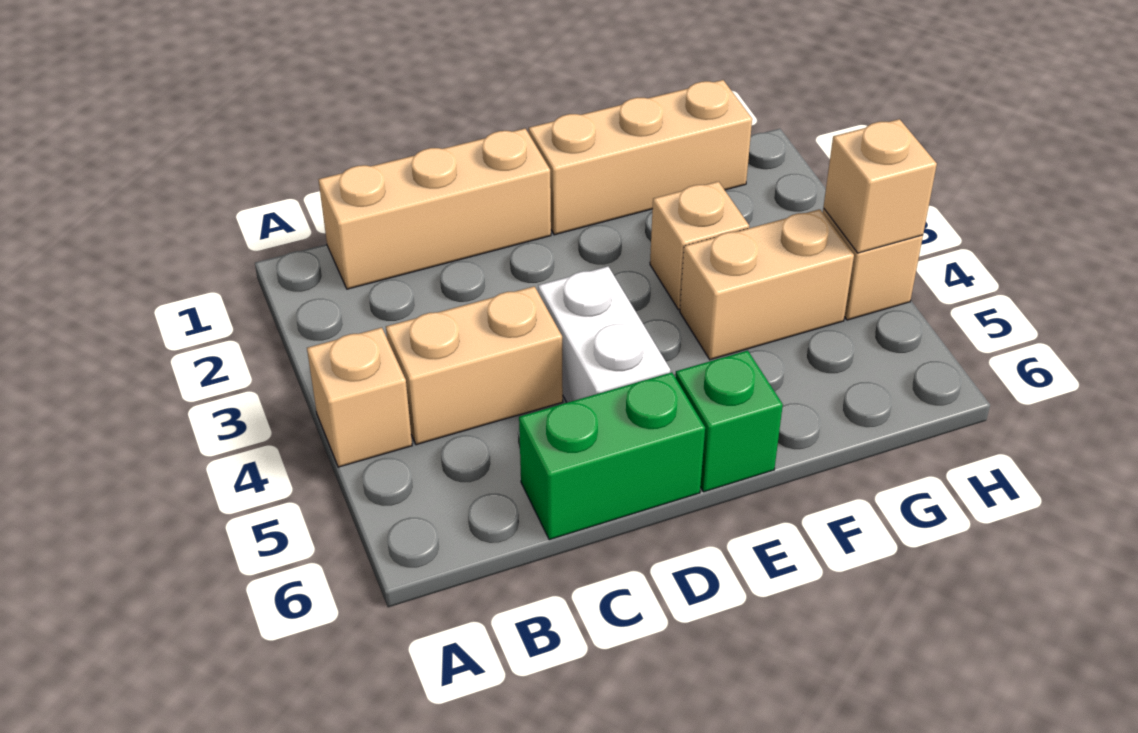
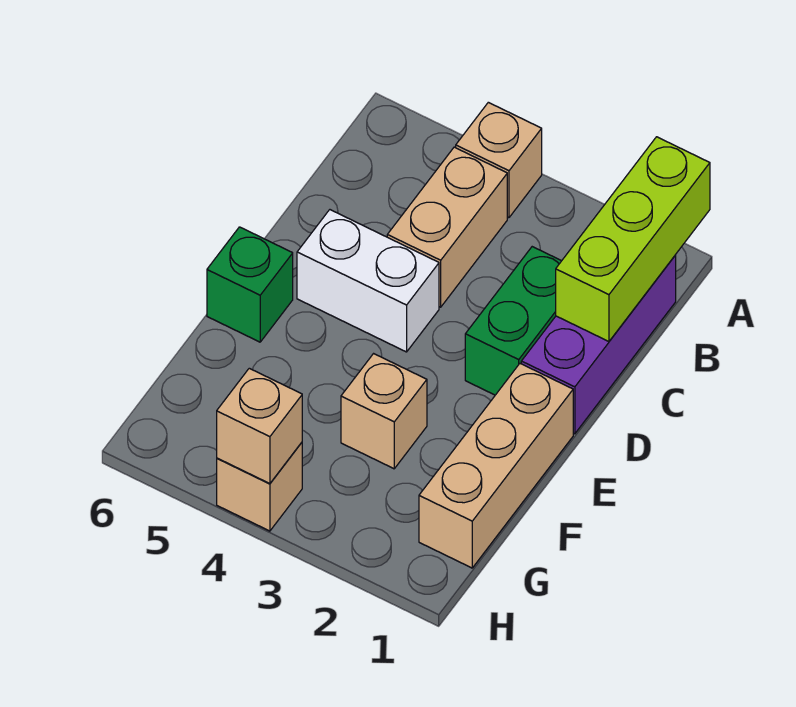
none -> lime 1x3 brick [556,137,710,342]
tan 1x3 brick [318,129,551,289] -> purple 1x3 brick [521,255,676,434]
green 1x2 brick [519,373,705,540] -> green 1x2 brick moved to [465,247,561,395]
tan 1x2 brick [680,209,854,360] -> none

